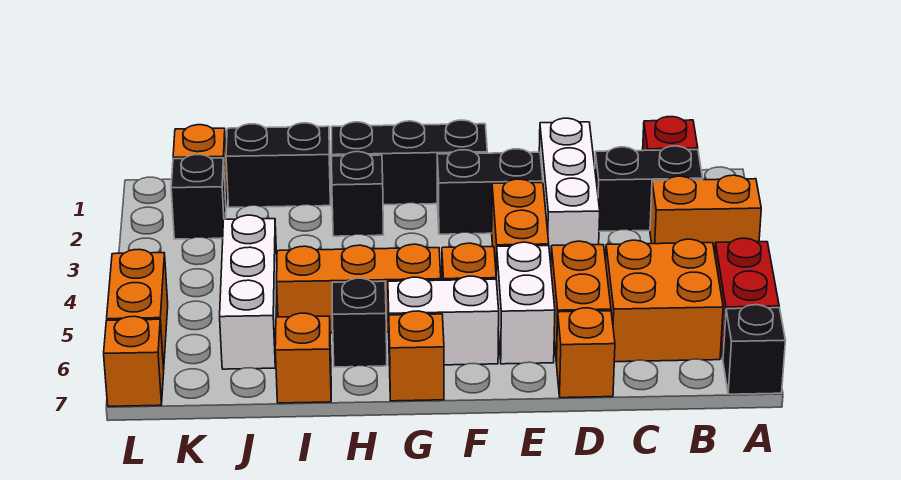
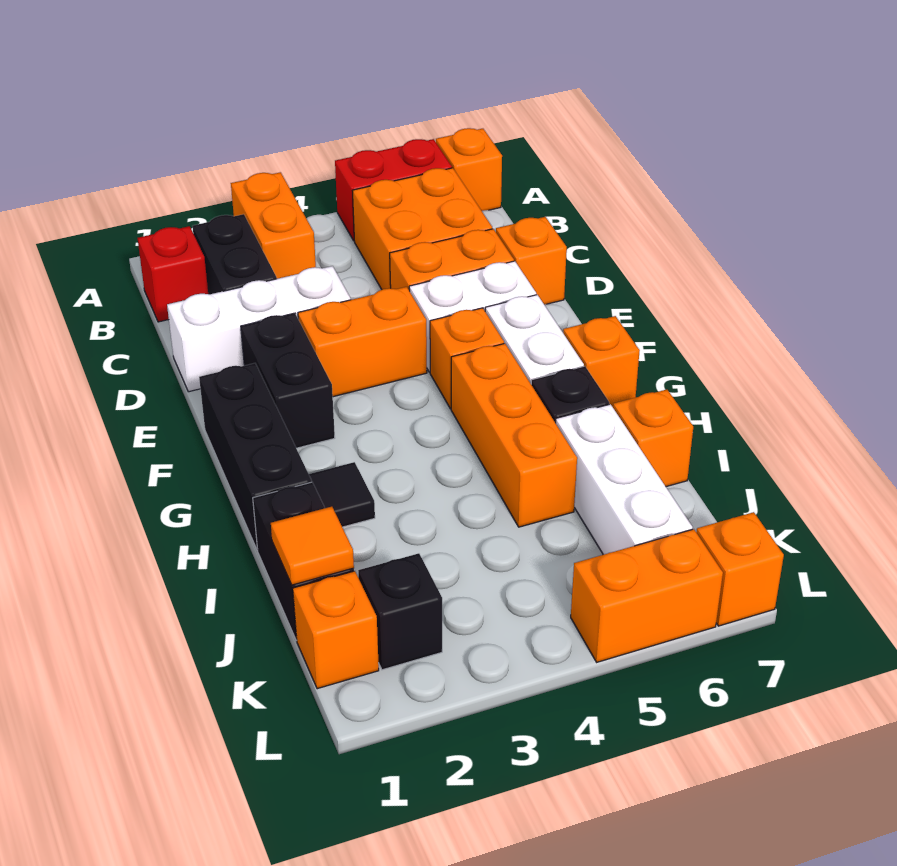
black 1x1 brick [723,305,786,394] -> orange 1x1 brick [436,128,502,211]
black 1x1 brick [332,152,384,236] -> black 1x1 tile [309,462,375,527]
none -> orange 1x1 tile [271,507,354,585]
white 1x3 brick [220,215,277,369] -> white 1x3 brick turned to [556,404,693,555]

